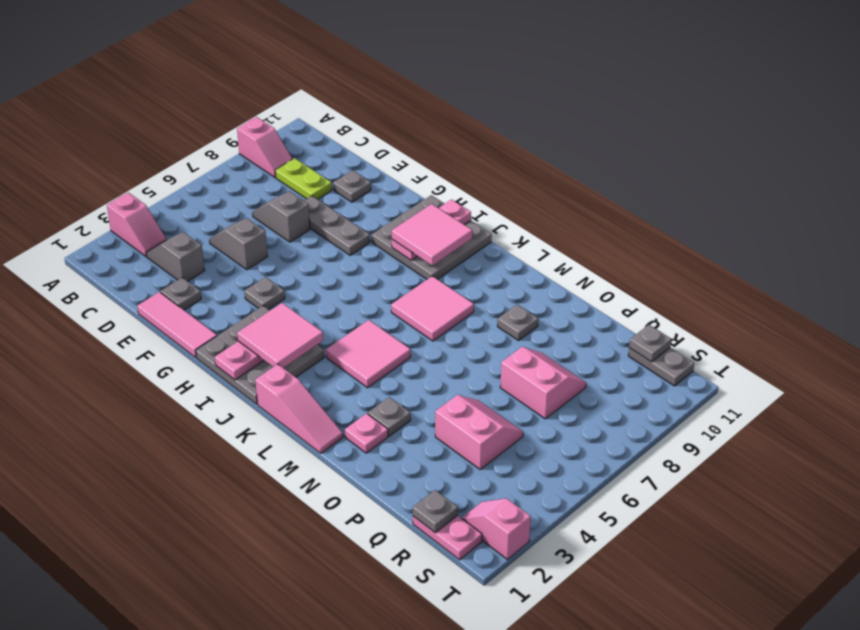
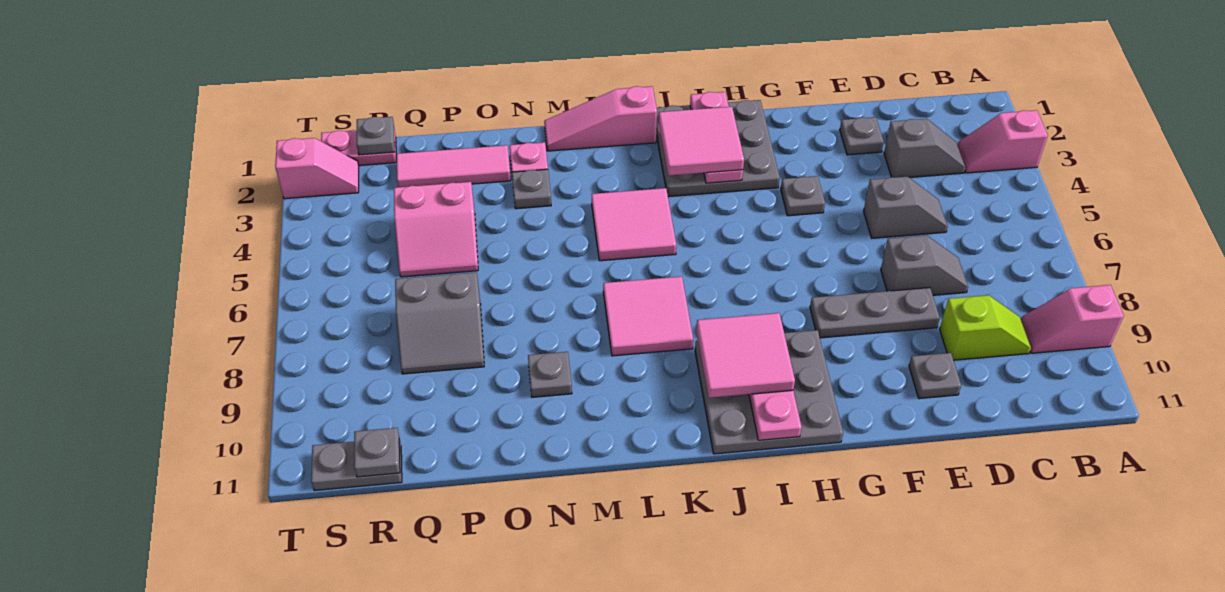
lime 1x2 plate [275,158,332,199] -> lime 1x2 slope [940,295,1031,360]
pink 1x3 tile [137,292,217,357] -> pink 1x3 tile moved to [397,145,511,187]
pink 2x2 slope [500,347,586,419] -> grey 2x2 slope [395,272,484,374]

